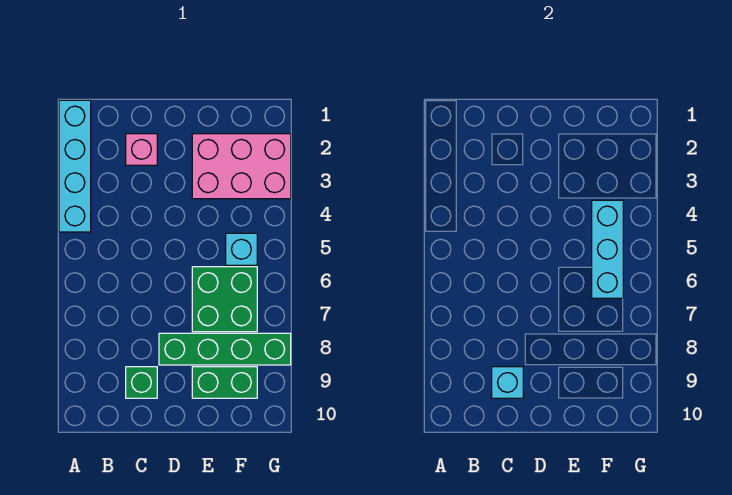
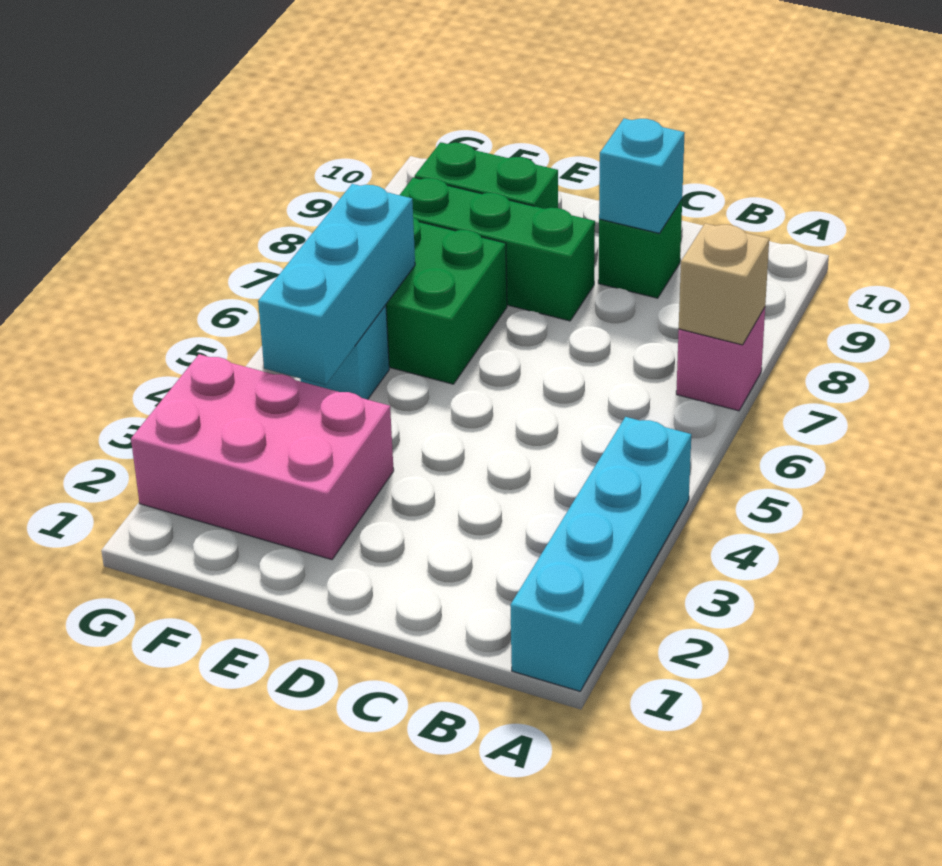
none -> tan 1x1 brick [679,223,769,345]
pink 1x1 brick [126,134,157,165] -> pink 1x1 brick moved to [676,308,765,411]
green 1x4 brick [159,333,291,365] -> green 1x3 brick [400,177,595,321]

